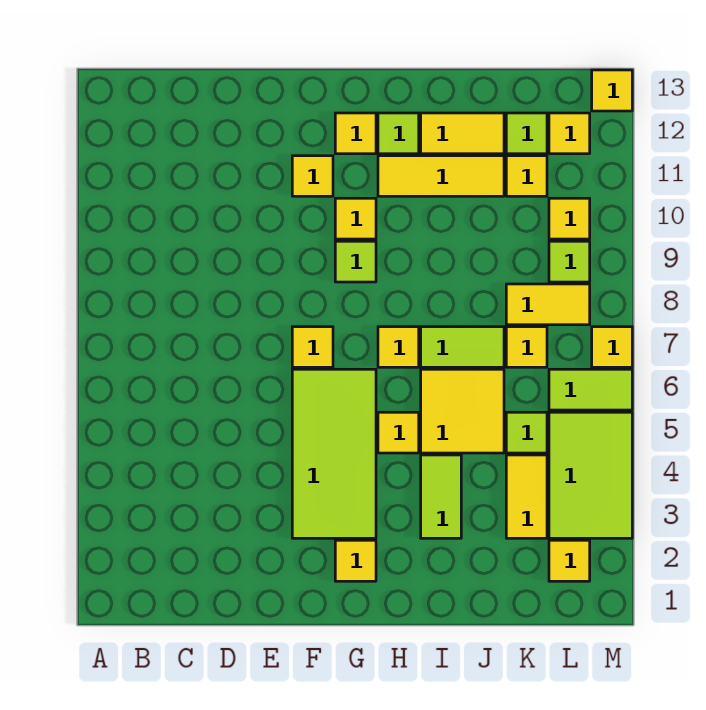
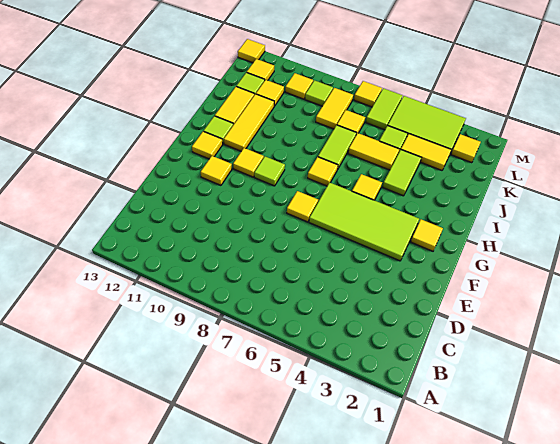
lime 1x2 tile [421,455,461,538] -> lime 1x2 tile turned to [383,150,421,196]
yellow 2x2 tile [421,369,504,453] -> yellow 1x2 tile [348,133,399,170]

